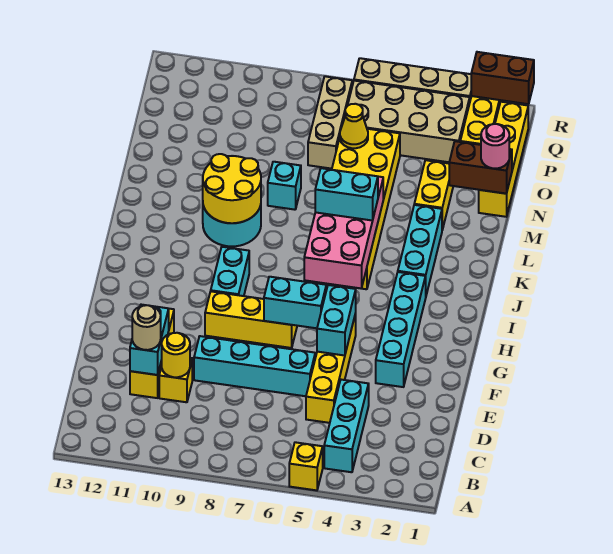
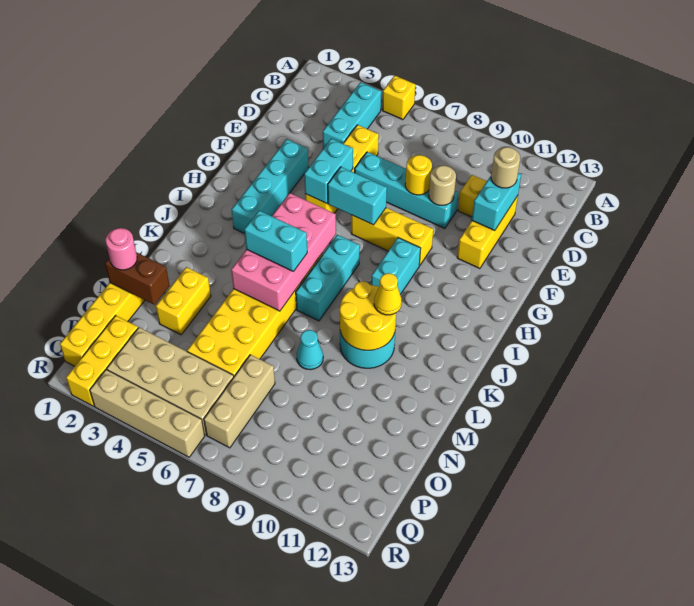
yellow 1x1 round brick [161,333,190,377] -> yellow 1x1 round brick moved to [405,155,432,195]
none -> tan 1x1 round brick [429,166,456,205]
cyan 1x3 brick [398,205,442,295] -> cyan 1x3 brick moved to [296,235,360,321]
cyan 1x1 brick [268,162,301,210] -> cyan 1x1 cone [297,330,323,370]
yellow 1x1 cone [340,104,368,148] -> yellow 1x1 cone moved to [374,273,402,315]
brown 1x2 brick [471,52,534,104] -> none

